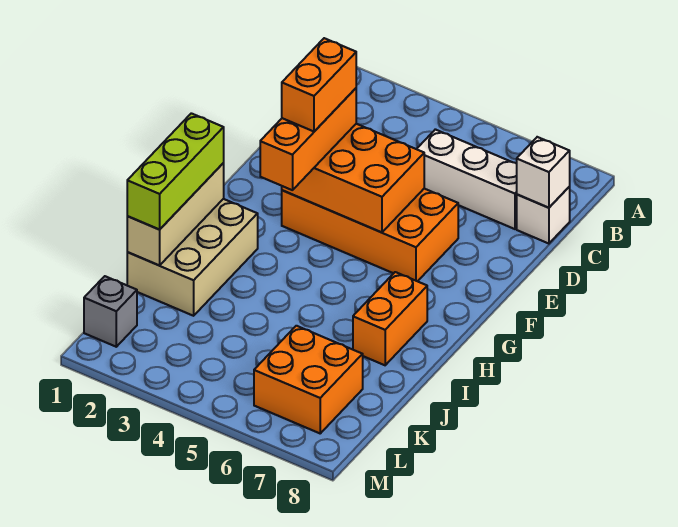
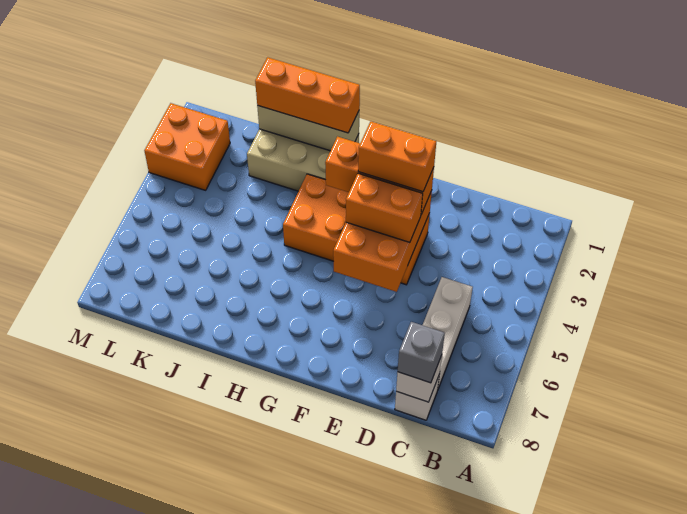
orange 2x4 brick [282,189,458,281] -> orange 2x4 brick turned to [283,174,430,285]
lime 1x3 brick [127,113,224,229] -> orange 1x3 brick [255,57,360,133]
orange 1x2 brick [353,272,427,365] -> orange 1x2 brick moved to [346,173,423,242]
orange 2x2 brick [254,326,363,433] -> orange 2x2 brick moved to [144,103,230,190]
grey 1x1 brick [84,276,137,347] -> grey 1x1 brick moved to [398,322,445,383]

